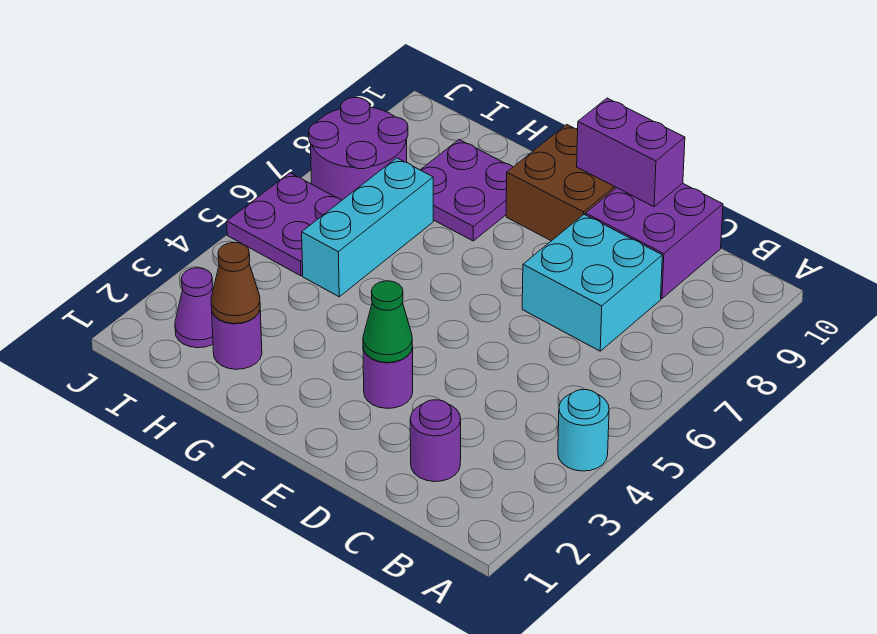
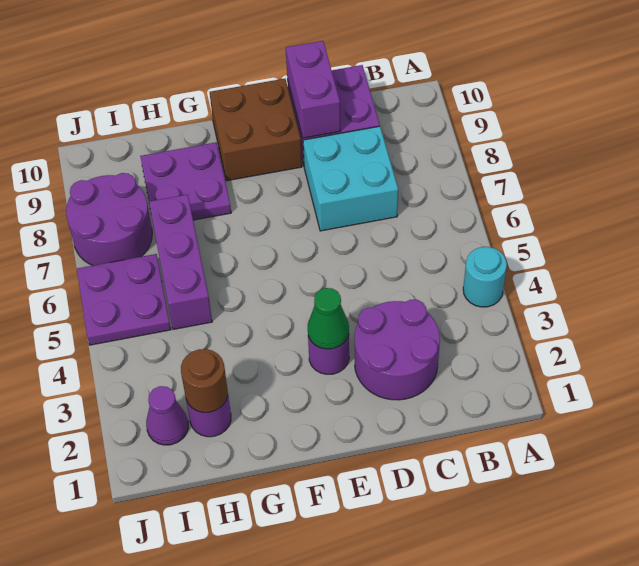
purple 1x1 round brick [410,400,461,482] -> purple 2x2 round brick [355,300,440,400]
purple 1x2 brick [577,98,685,207] -> purple 1x2 brick turned to [286,41,340,138]
brown 1x1 cone [211,243,260,324] -> brown 1x1 round brick [181,349,228,413]
cyan 1x3 brick [302,158,433,297] -> purple 1x3 brick [149,195,212,329]

